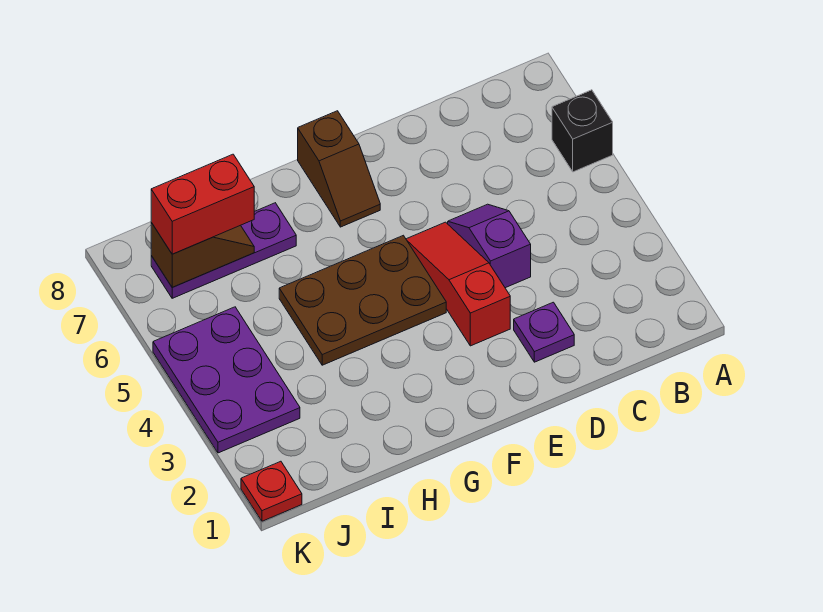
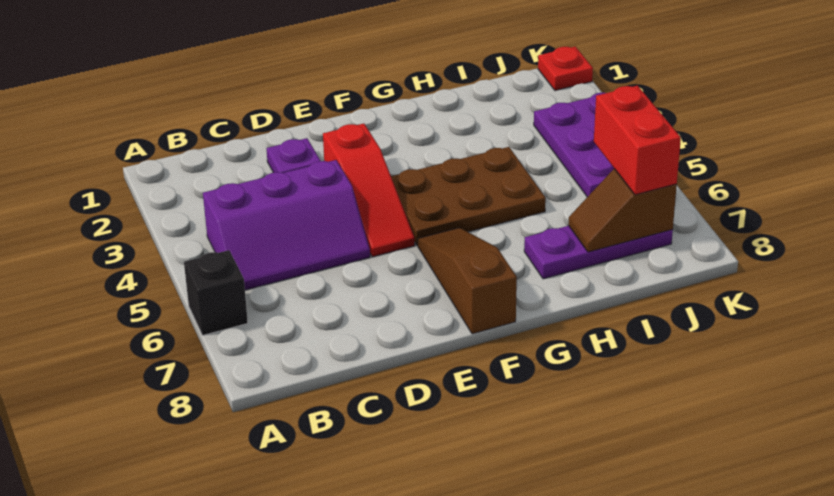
purple 1x2 slope [448,204,531,288] -> purple 2x3 slope [203,160,370,290]
brown 1x2 slope [298,111,380,227] -> brown 1x3 slope [418,228,517,334]
red 1x2 brick [151,154,254,254] -> red 1x2 brick turned to [594,86,681,195]

